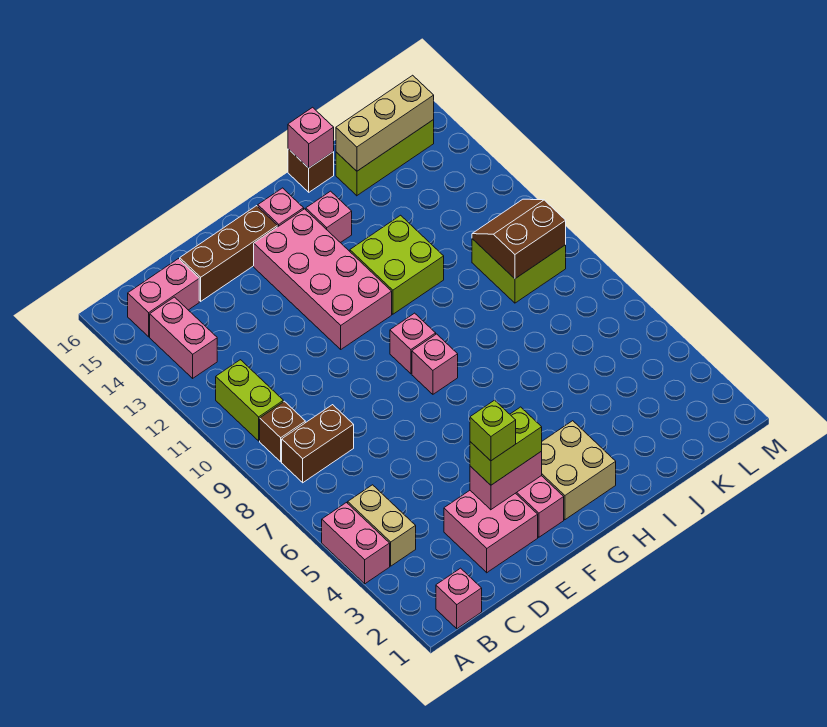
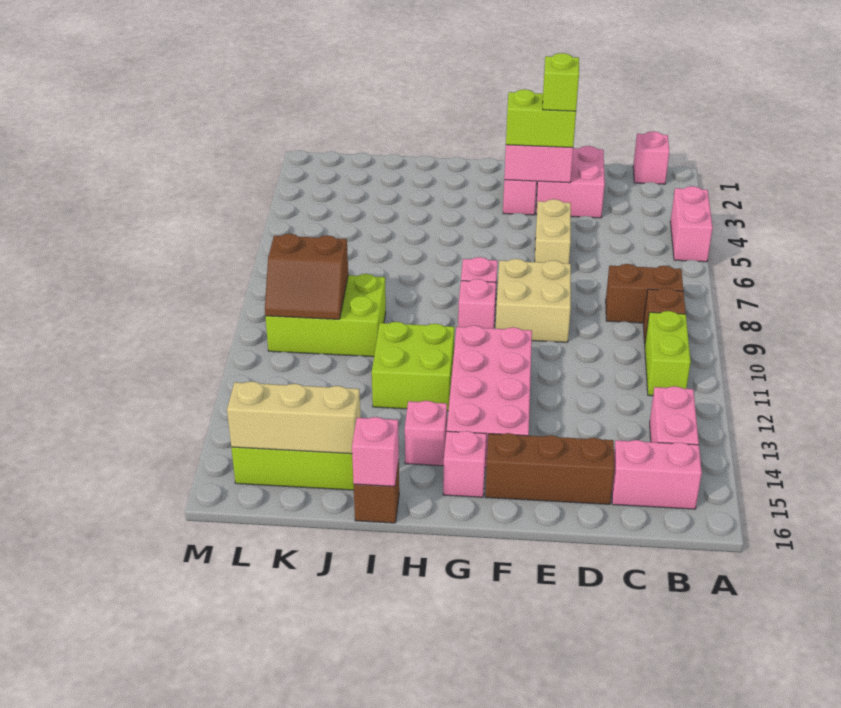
tan 1x2 brick [348,485,416,566] -> tan 1x2 brick moved to [535,199,571,264]
tan 2x2 brick [542,421,616,520] -> tan 2x2 brick moved to [496,259,571,342]
lime 2x2 brick [472,239,566,303] -> lime 2x3 brick [265,274,386,357]

